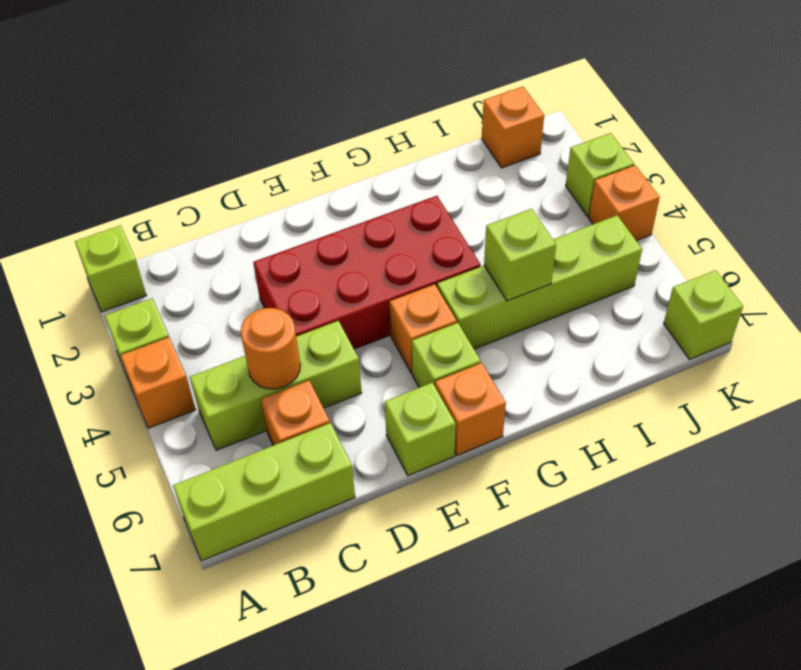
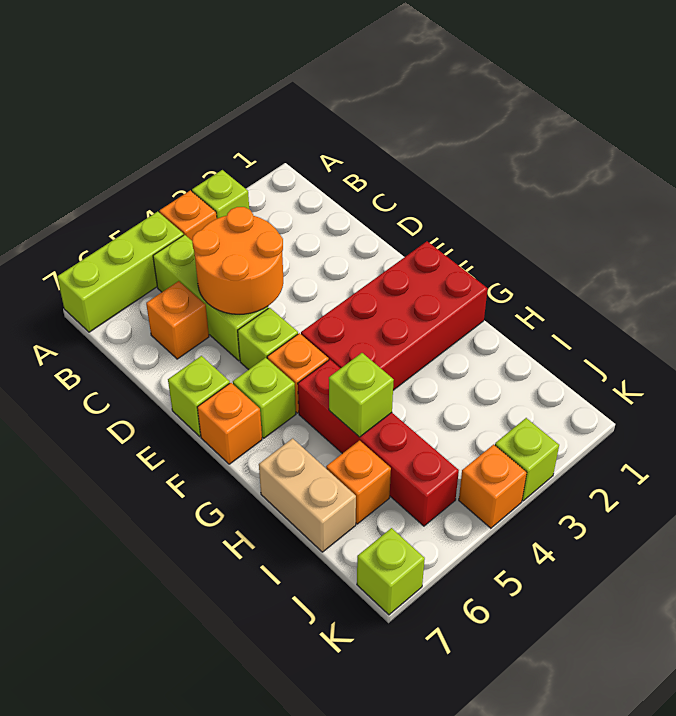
lime 1x1 brick [75,225,146,312] -> lime 1x1 brick moved to [238,308,298,370]
lime 1x3 brick [173,423,355,561] -> lime 1x3 brick turned to [57,212,184,332]
orange 1x1 round brick [241,308,300,389] -> orange 2x2 round brick [192,207,283,314]
red 2x4 brick [253,196,481,349] -> red 2x4 brick turned to [301,241,488,390]
lime 1x4 brick [437,215,642,349] -> red 1x4 brick [298,360,459,526]
none -> tan 1x2 brick [259,438,356,552]
orange 1x1 brick [482,87,544,168] -> orange 1x1 brick moved to [326,441,391,524]

